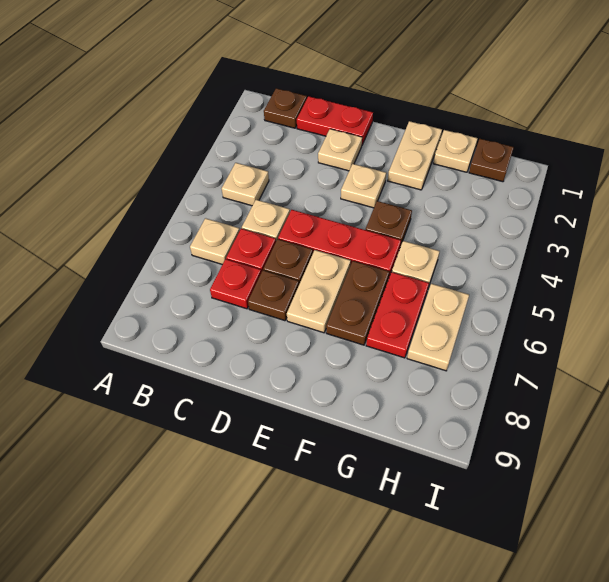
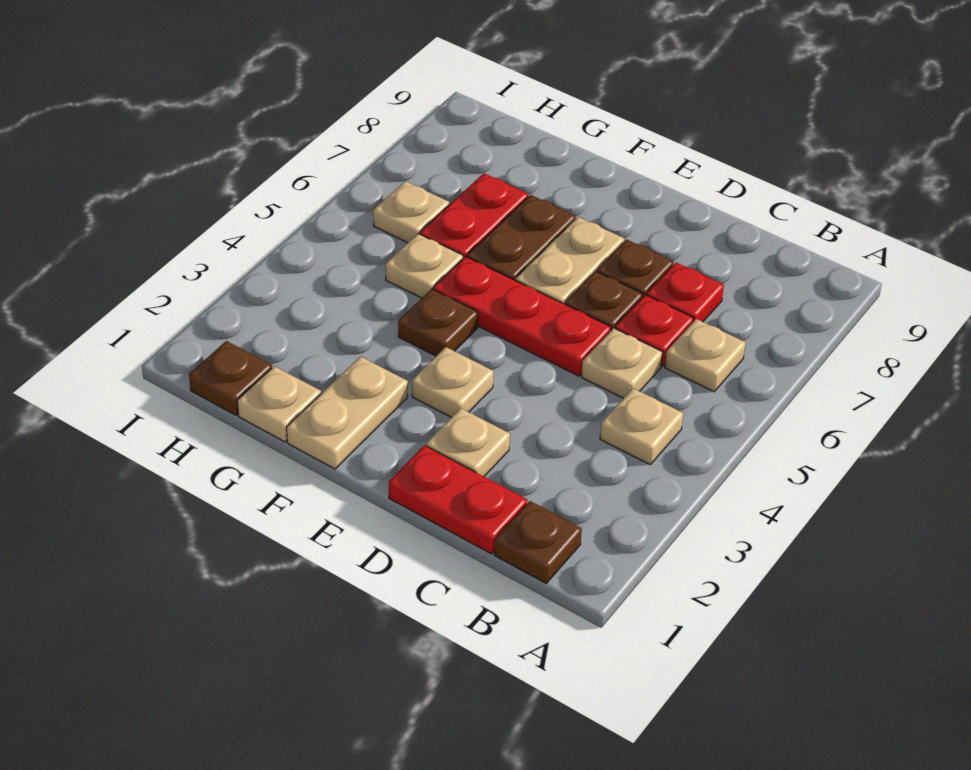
tan 1x2 plate [407,284,469,371] -> tan 1x1 plate [373,181,449,243]

